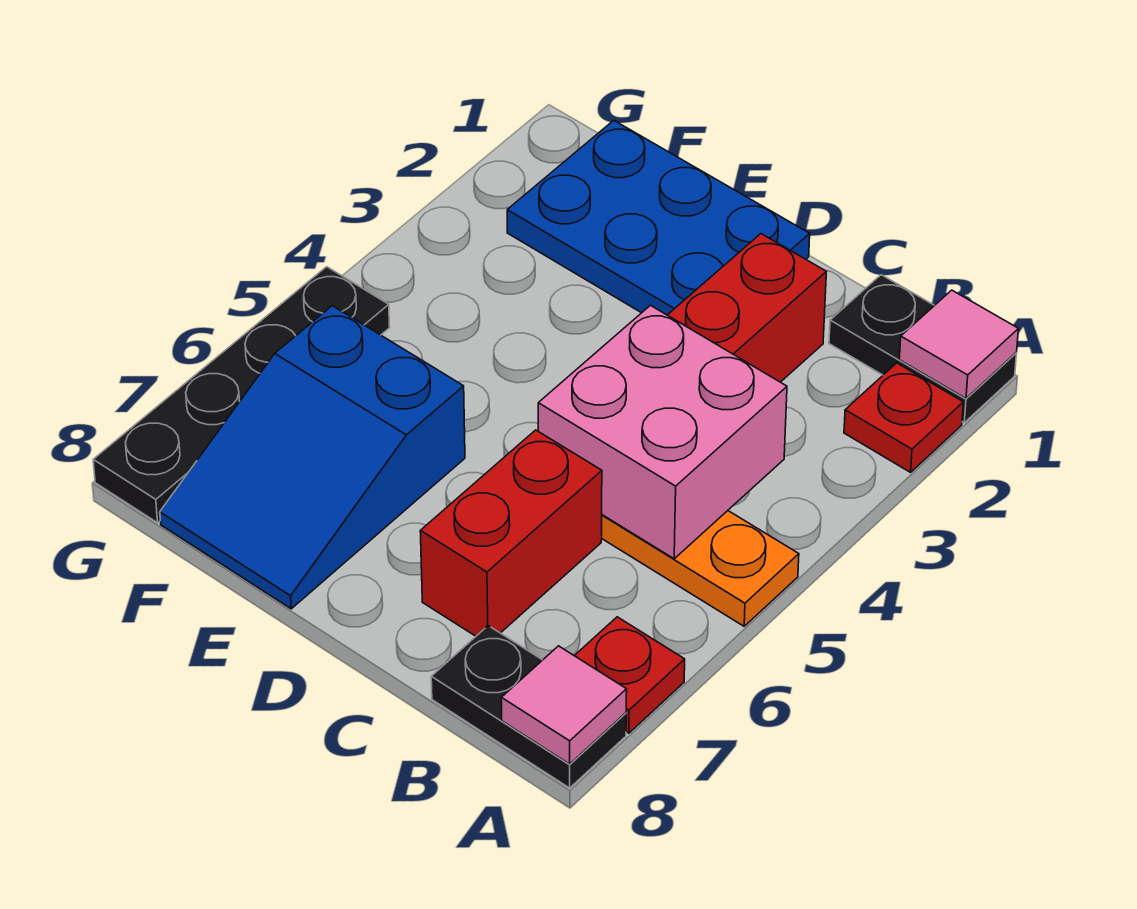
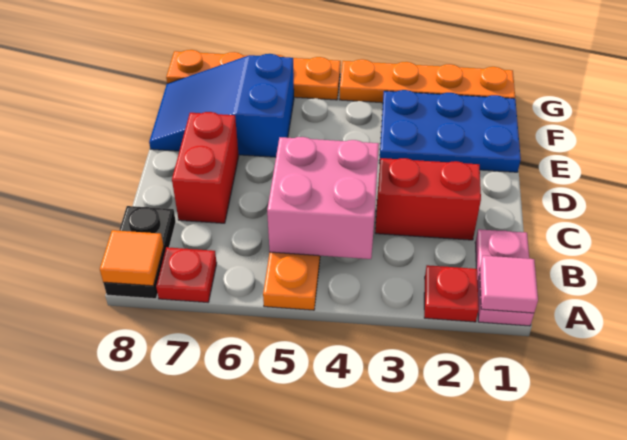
black 1x2 plate [829,275,1017,422] -> pink 1x2 plate [475,229,534,326]
pink 1x1 tile [501,646,627,764] -> orange 1x1 tile [100,230,164,286]
red 1x2 brick [420,430,602,636] -> red 1x2 brick turned to [172,112,239,223]
blue 2x3 plate [507,120,810,315] -> blue 2x3 plate turned to [379,90,521,172]
none -> orange 1x4 plate [339,59,515,103]
black 1x4 plate [93,267,390,523] -> orange 1x4 plate [166,50,341,100]

